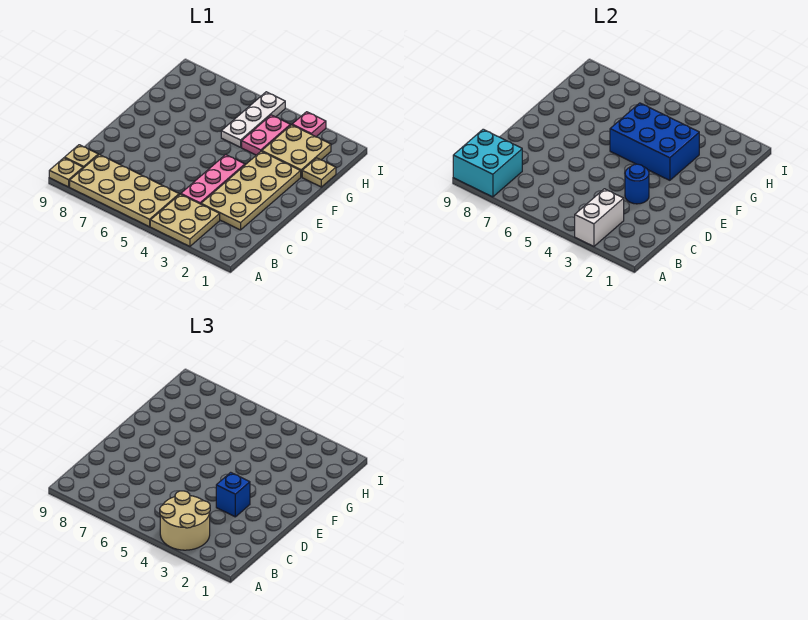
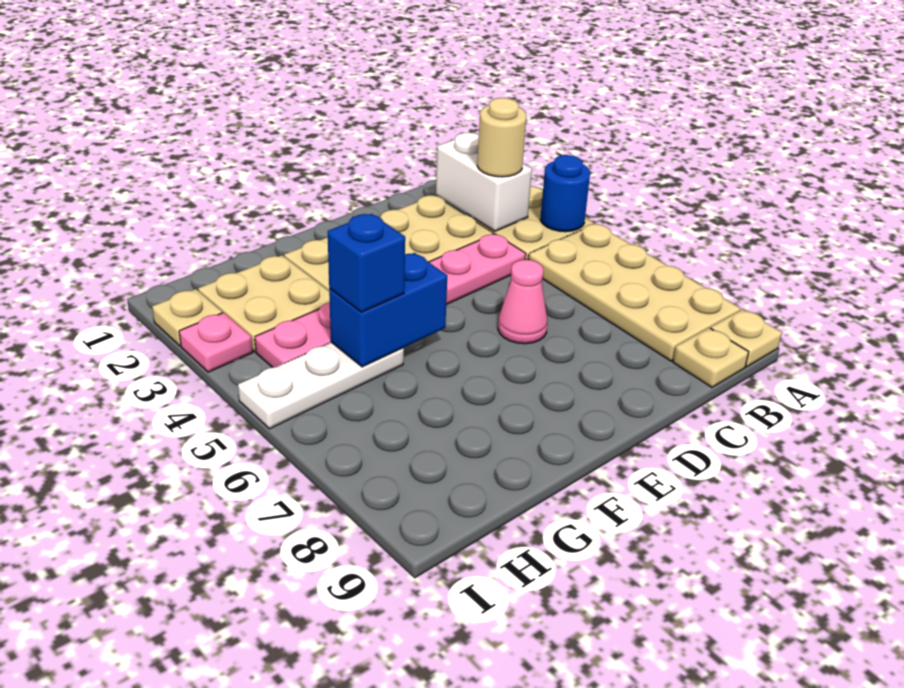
white 1x2 brick [575,189,624,246] -> white 1x2 brick turned to [436,133,532,231]
tan 2x2 round brick [160,491,210,550] -> tan 1x1 round brick [477,98,526,177]
cyan 2x2 brick [453,129,522,197] -> none
blue 1x1 round brick [625,164,649,204] -> blue 1x1 round brick moved to [541,155,590,232]
blue 1x1 brick [216,472,250,517] -> blue 1x1 brick moved to [328,214,405,312]
none -> pink 1x1 cone [498,260,547,344]
blue 2x3 brick [610,103,699,180] -> blue 1x2 brick [329,253,447,367]
tan 1x1 plate [302,158,336,187] -> tan 1x1 plate moved to [152,289,222,346]

